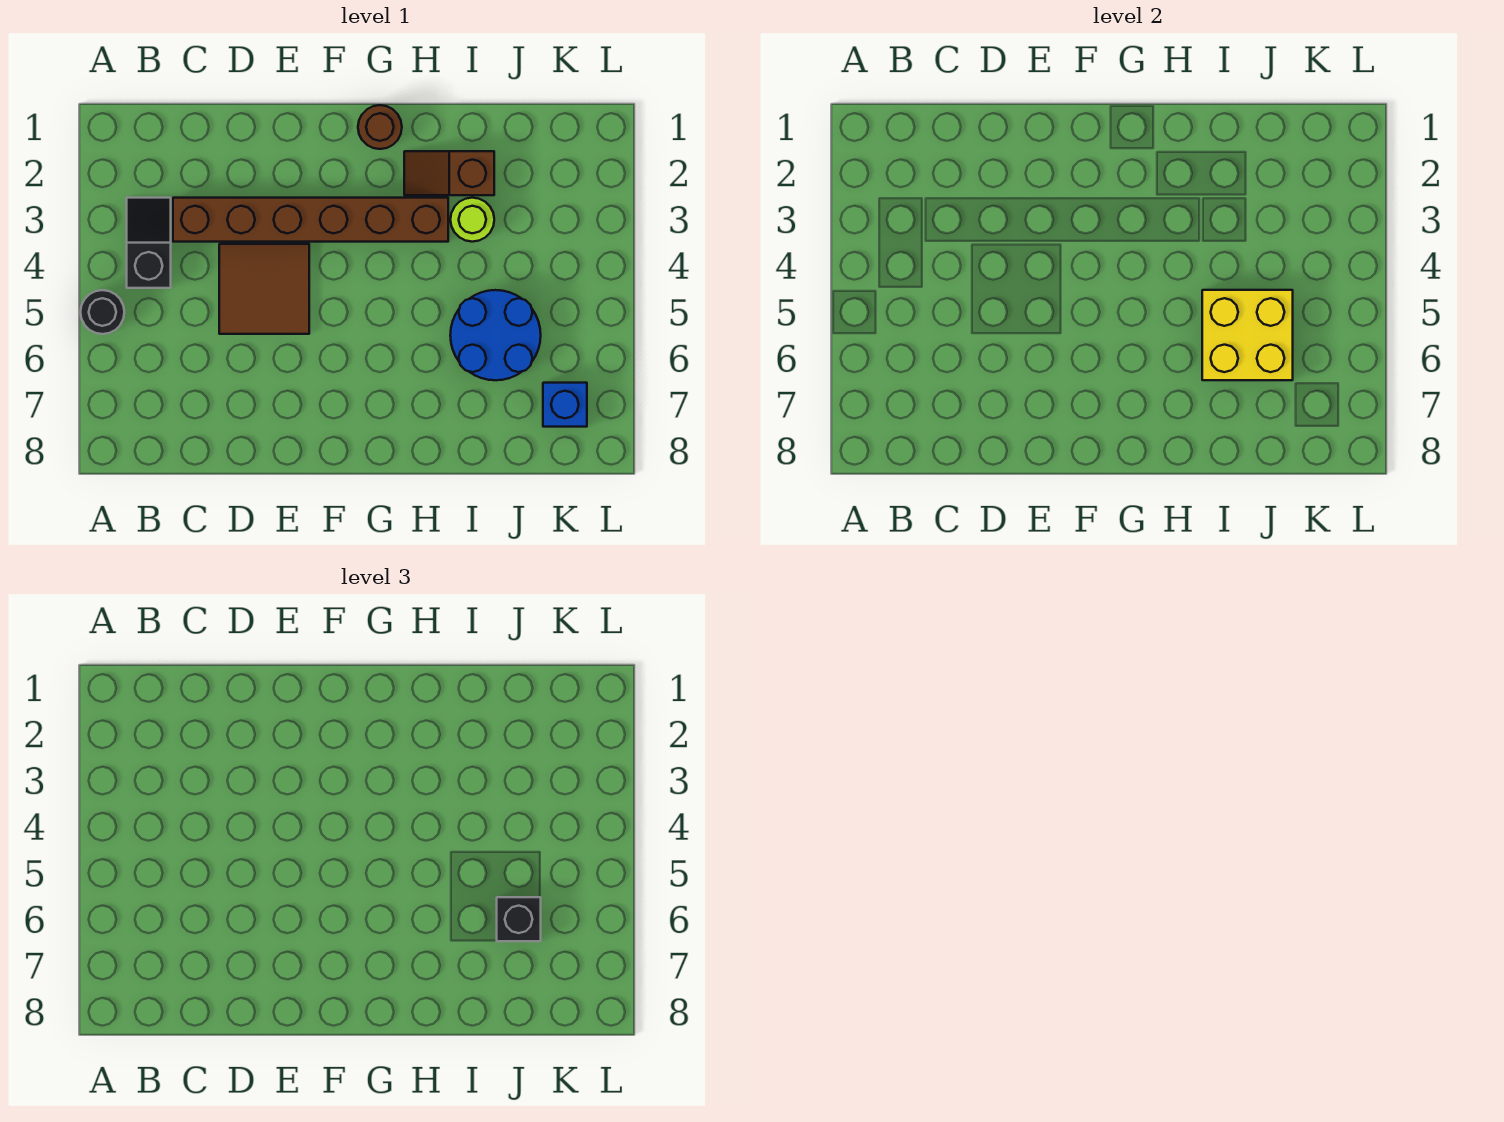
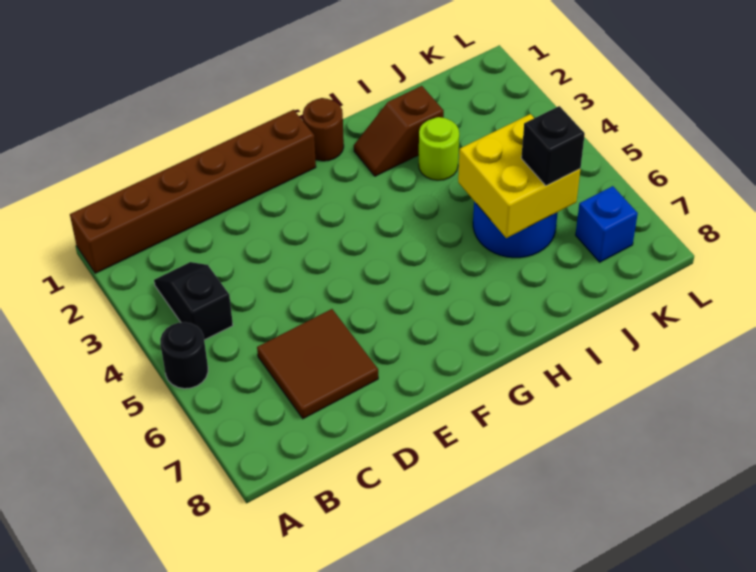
brown 1x6 brick [173,198,448,242] -> brown 1x6 brick moved to [70,110,316,273]
brown 2x2 tile [219,244,309,334] -> brown 2x2 tile moved to [257,309,378,419]

